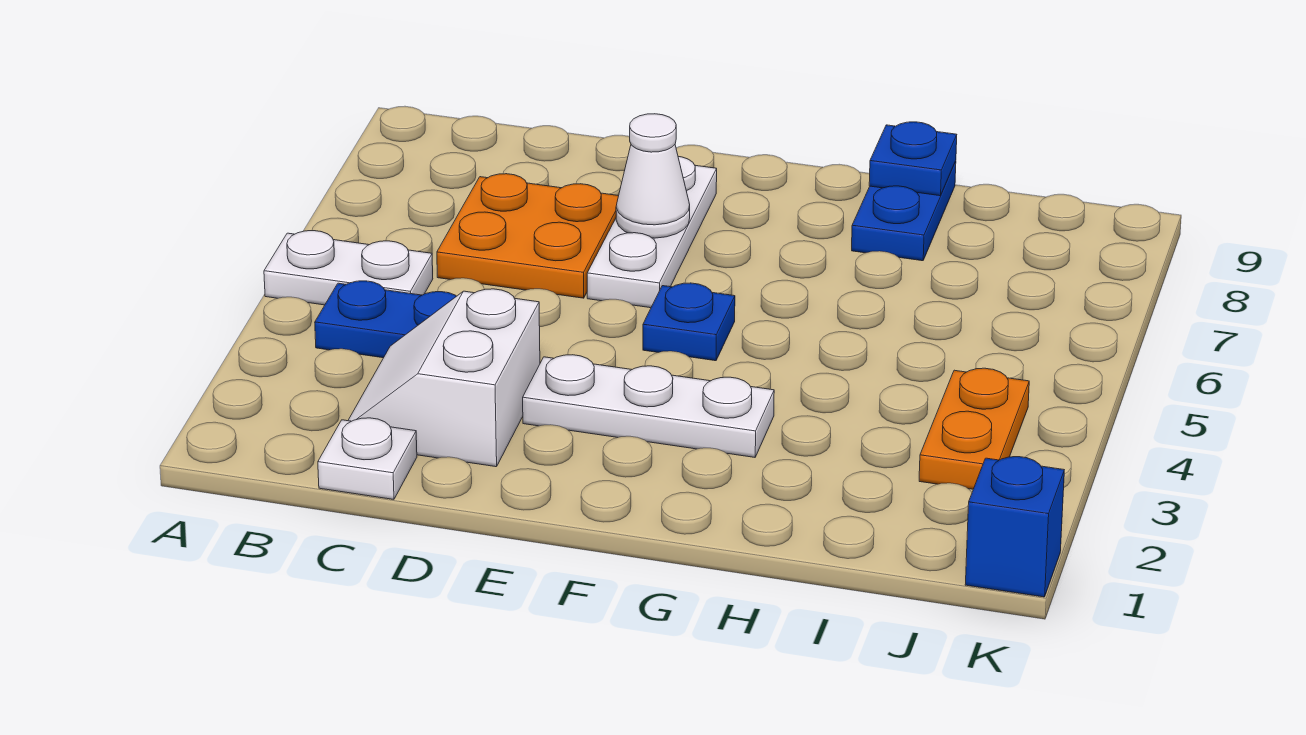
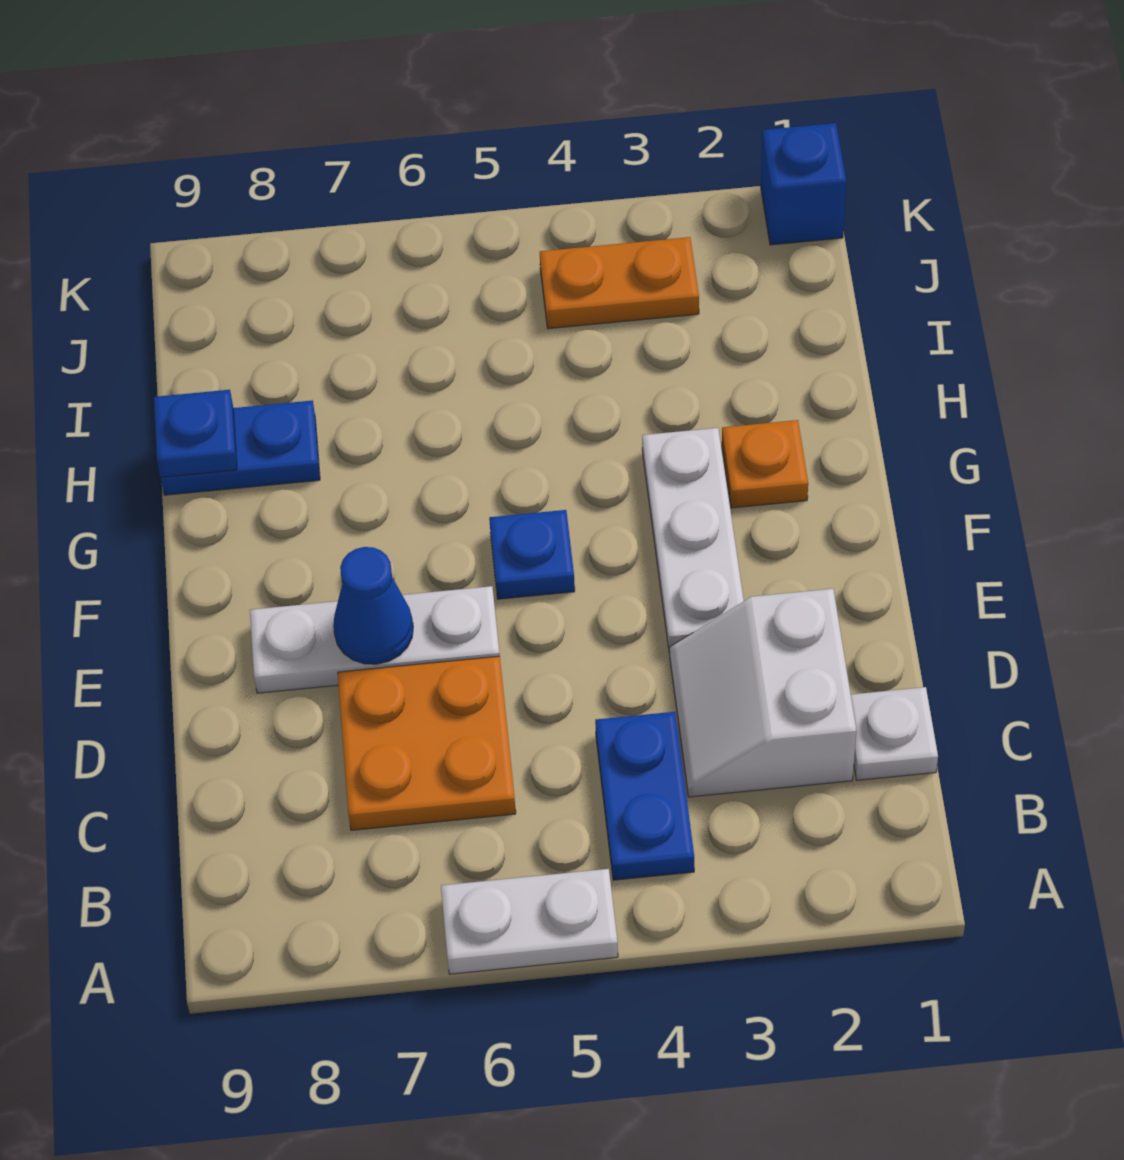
white 1x2 plate [264,231,433,305] -> white 1x2 plate turned to [441,869,618,974]
white 2x2 slope [348,289,540,467] -> white 2x2 slope turned to [670,589,856,797]
white 1x1 cone [616,114,690,238] -> blue 1x1 cone [333,547,413,664]
none -> orange 1x1 plate [722,420,808,508]

